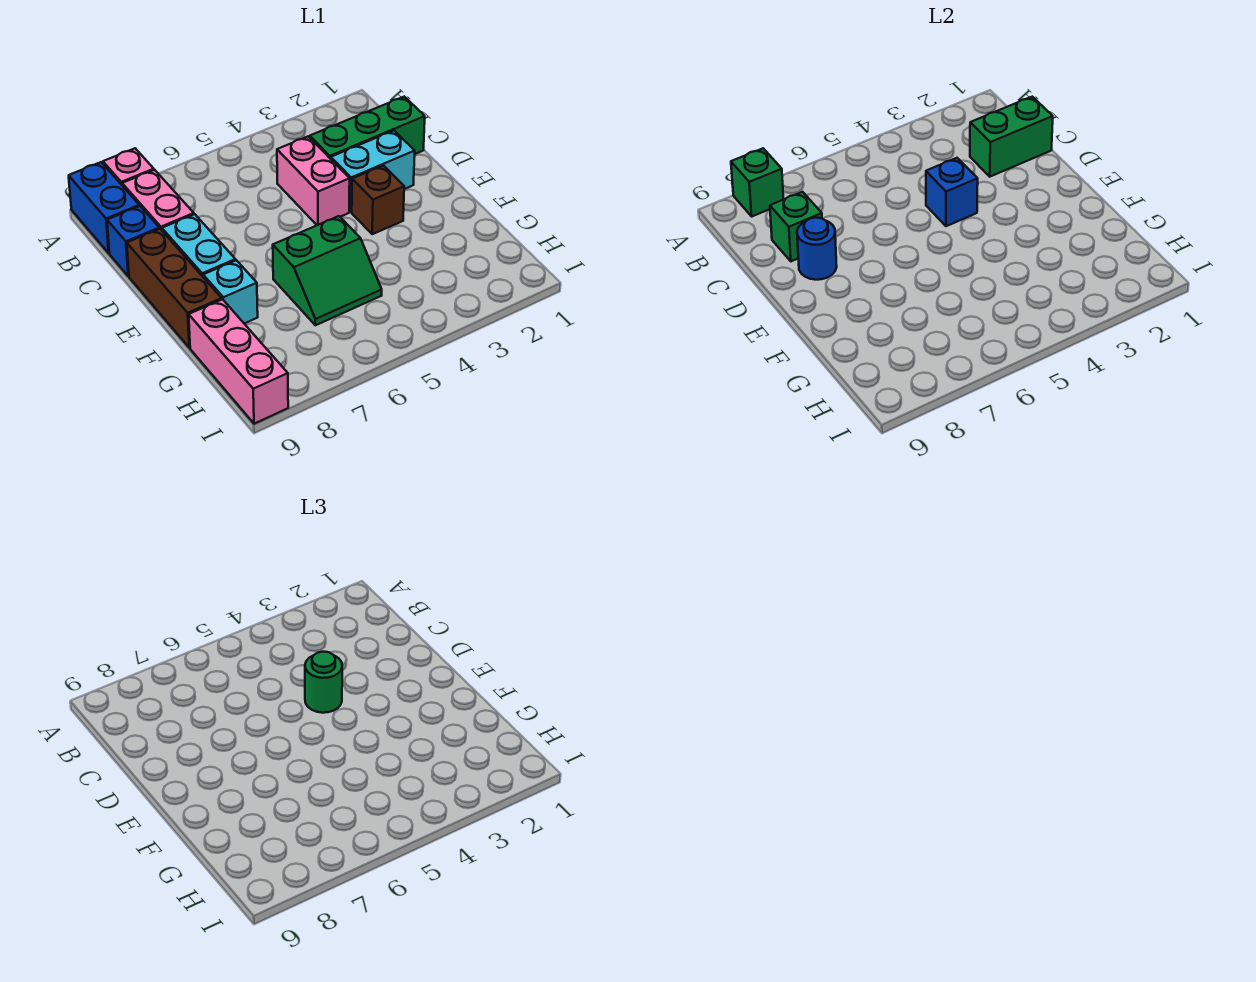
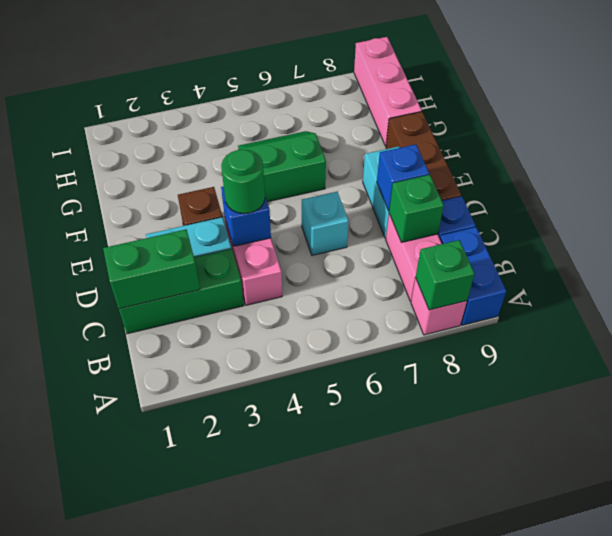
blue 1x1 round brick [797,217,837,280] -> blue 1x1 brick [377,144,429,211]
cyan 1x1 brick [203,260,258,323] -> cyan 1x1 brick moved to [302,192,349,255]

